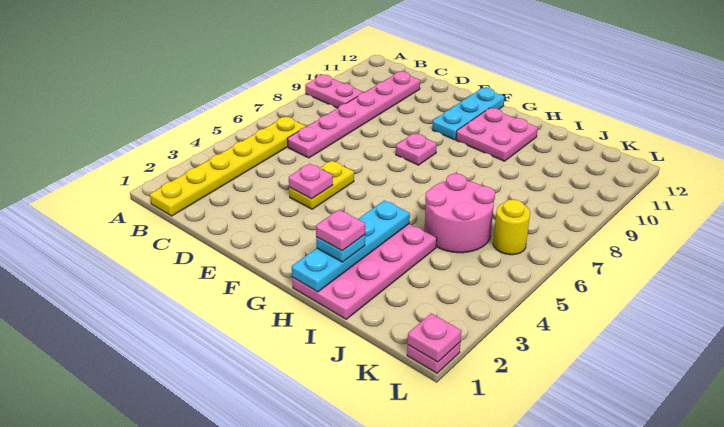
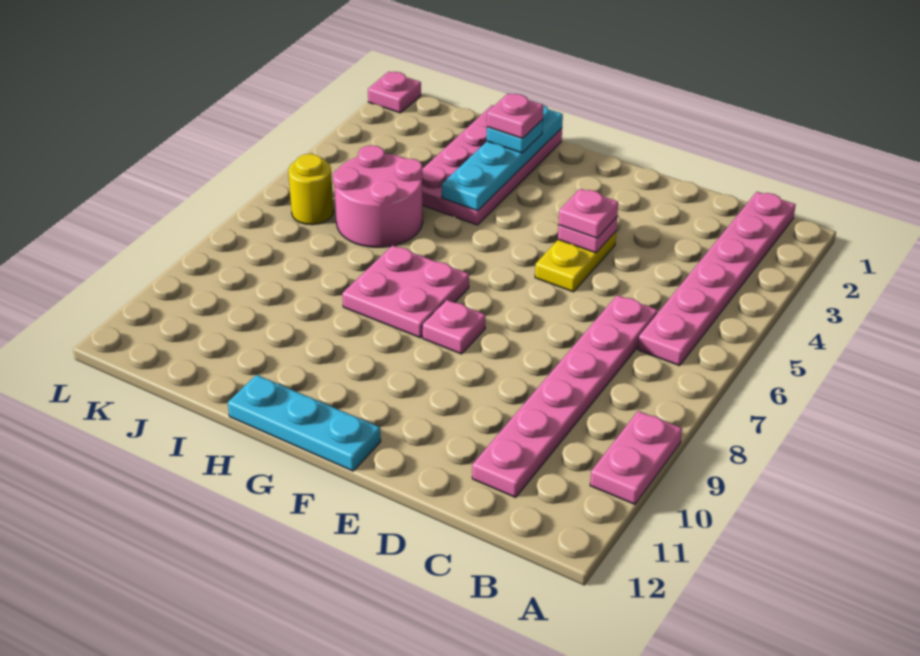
pink 1x2 plate [305,75,364,108] -> pink 1x2 plate turned to [590,411,682,504]
yellow 1x6 plate [150,117,306,216] -> pink 1x6 plate [638,192,796,366]
cyan 1x3 plate [432,88,505,140] -> cyan 1x3 plate turned to [228,375,381,471]
pink 2x2 plate [456,108,538,161] -> pink 2x2 plate moved to [342,245,469,338]
pink 1x1 plate [408,314,461,362] -> pink 1x1 plate moved to [559,189,618,238]

